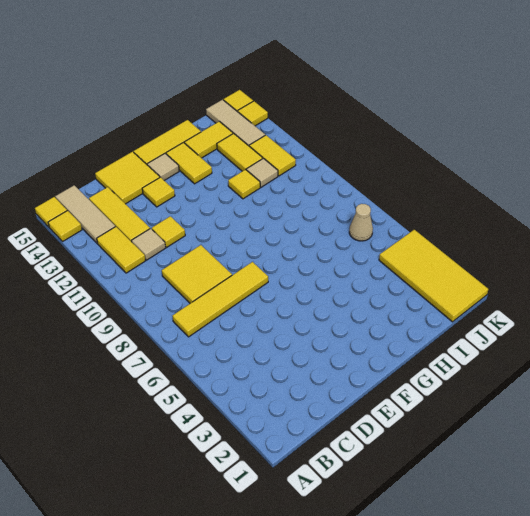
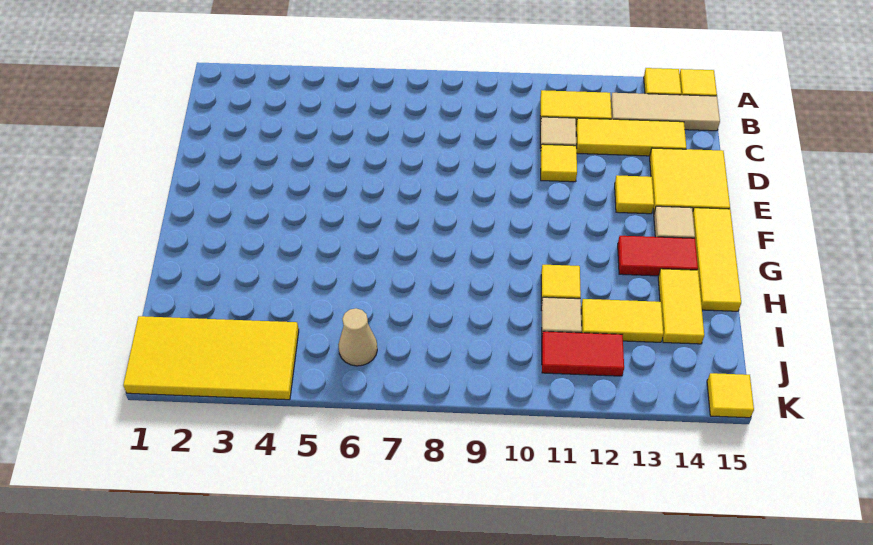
yellow 1x4 tile [172,262,268,337] -> none
yellow 2x2 tile [162,245,232,303] -> none
yellow 1x2 tile [166,143,212,184] -> red 1x2 tile [618,236,698,276]
yellow 1x2 tile [249,135,296,176] -> red 1x2 tile [542,331,624,376]
tan 1x3 tile [206,100,265,146] -> none
yellow 1x1 tile [238,101,268,126] -> none

